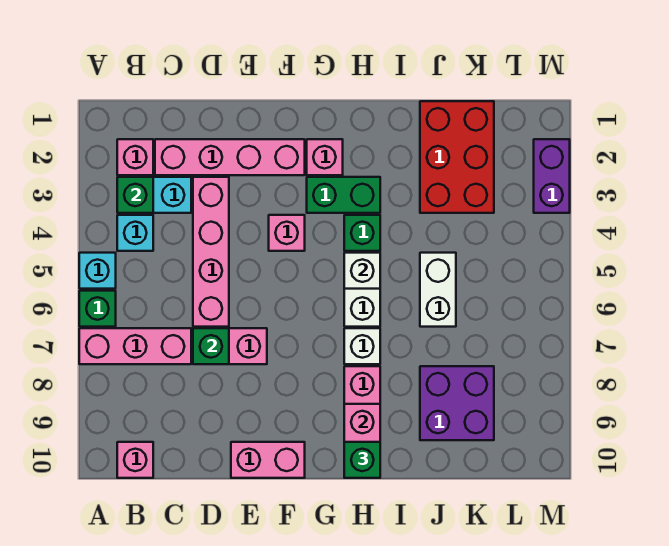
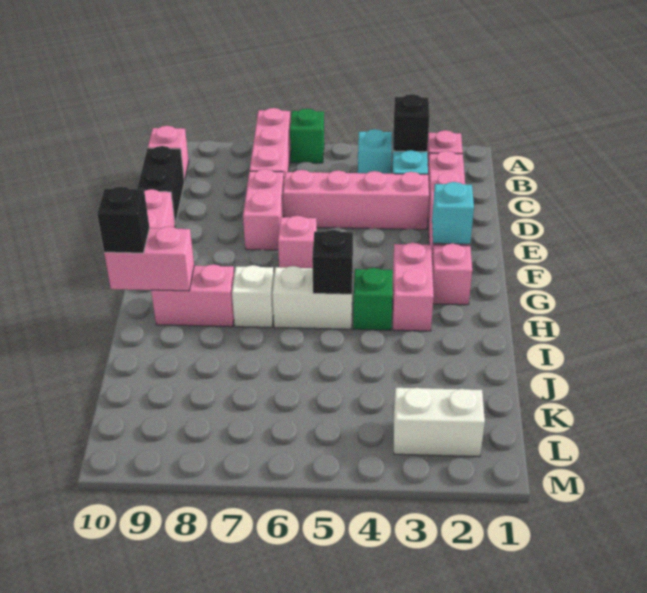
cyan 1x1 brick [79,253,116,289] -> cyan 1x1 brick moved to [432,182,474,244]
green 1x1 brick [117,177,153,213] -> black 1x1 brick [393,94,430,152]
none -> black 1x2 brick [137,146,184,224]
green 1x1 brick [193,328,229,364] -> none
pink 1x1 brick [269,215,305,251] -> pink 1x1 brick moved to [278,216,317,268]
green 1x2 brick [307,177,380,213] -> pink 1x2 brick [393,243,434,331]
white 1x1 brick [344,253,380,289] -> black 1x1 brick [312,230,353,294]
green 1x1 brick [344,442,380,478] -> black 1x1 brick [97,186,150,253]
red 2x3 brick [420,101,494,213] -> none
white 1x2 brick [420,253,456,327] -> white 1x2 brick moved to [394,388,485,457]
purple 2x2 brick [420,366,494,440] -> none
purple 1x2 brick [534,139,570,213] -> none

